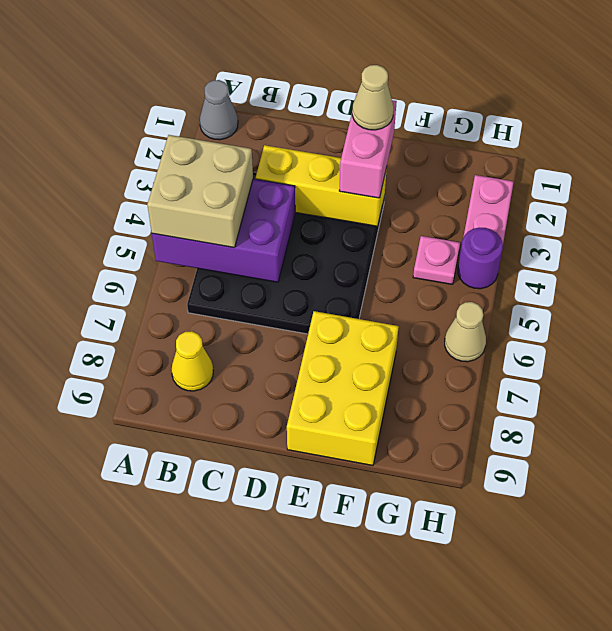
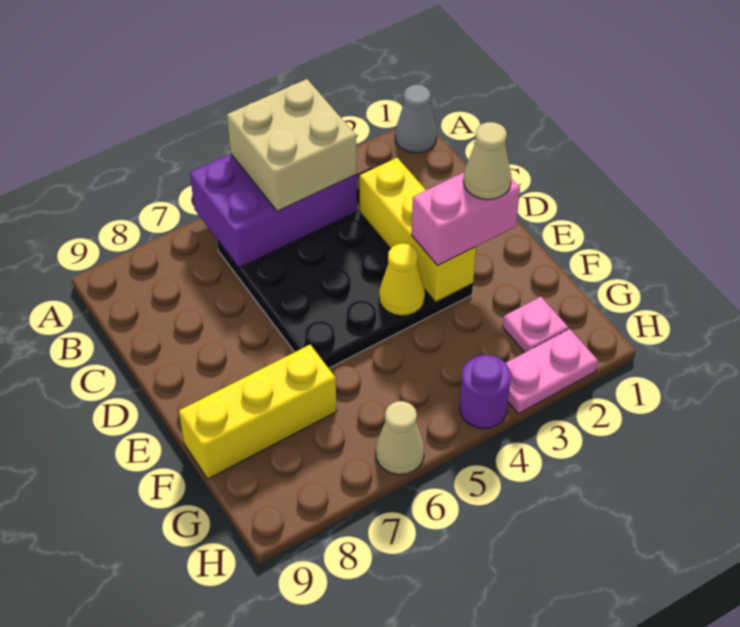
purple 2x3 brick [152,179,295,282] -> purple 2x3 brick turned to [190,154,357,268]
yellow 1x1 cone [171,331,213,391] -> yellow 1x1 cone moved to [379,244,425,316]
yellow 2x3 brick [287,311,399,465] -> yellow 1x3 brick [179,345,337,479]
pink 1x1 plate [413,236,460,284] -> pink 1x1 plate moved to [503,297,568,353]

